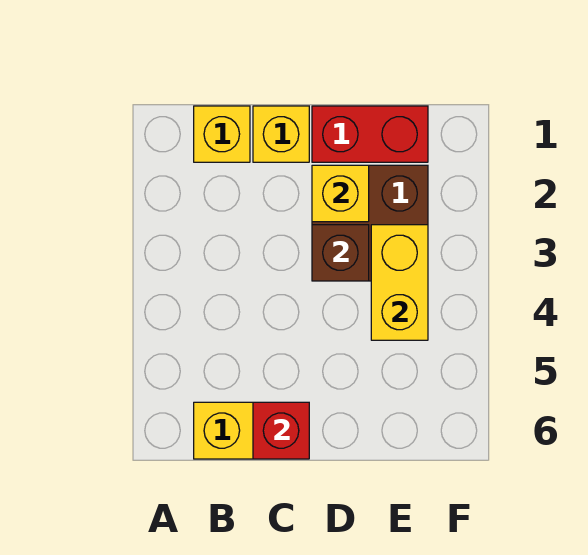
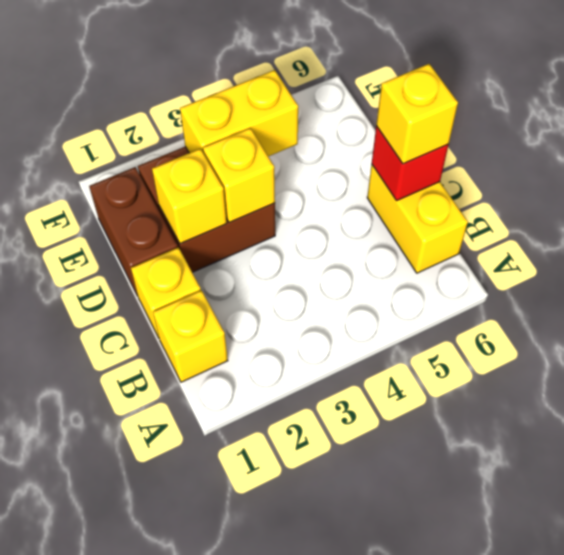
none -> yellow 1x1 brick [376,64,458,164]
red 1x2 brick [312,106,428,162] -> brown 1x2 brick [89,167,178,296]
brown 1x1 brick [312,225,369,281] -> yellow 1x1 brick [203,128,275,223]

